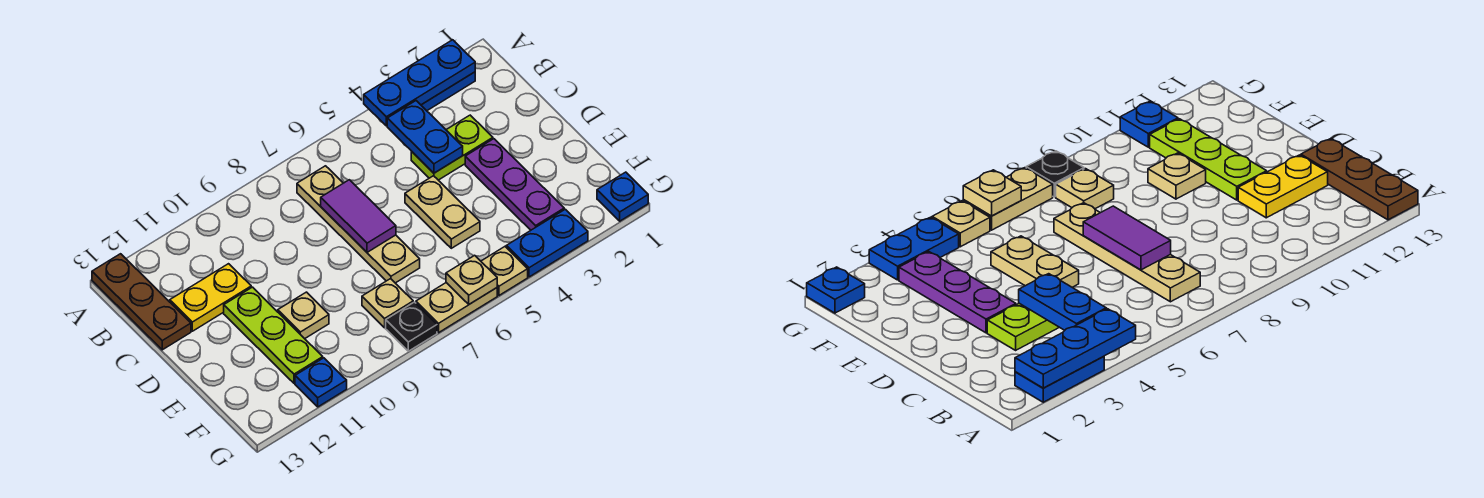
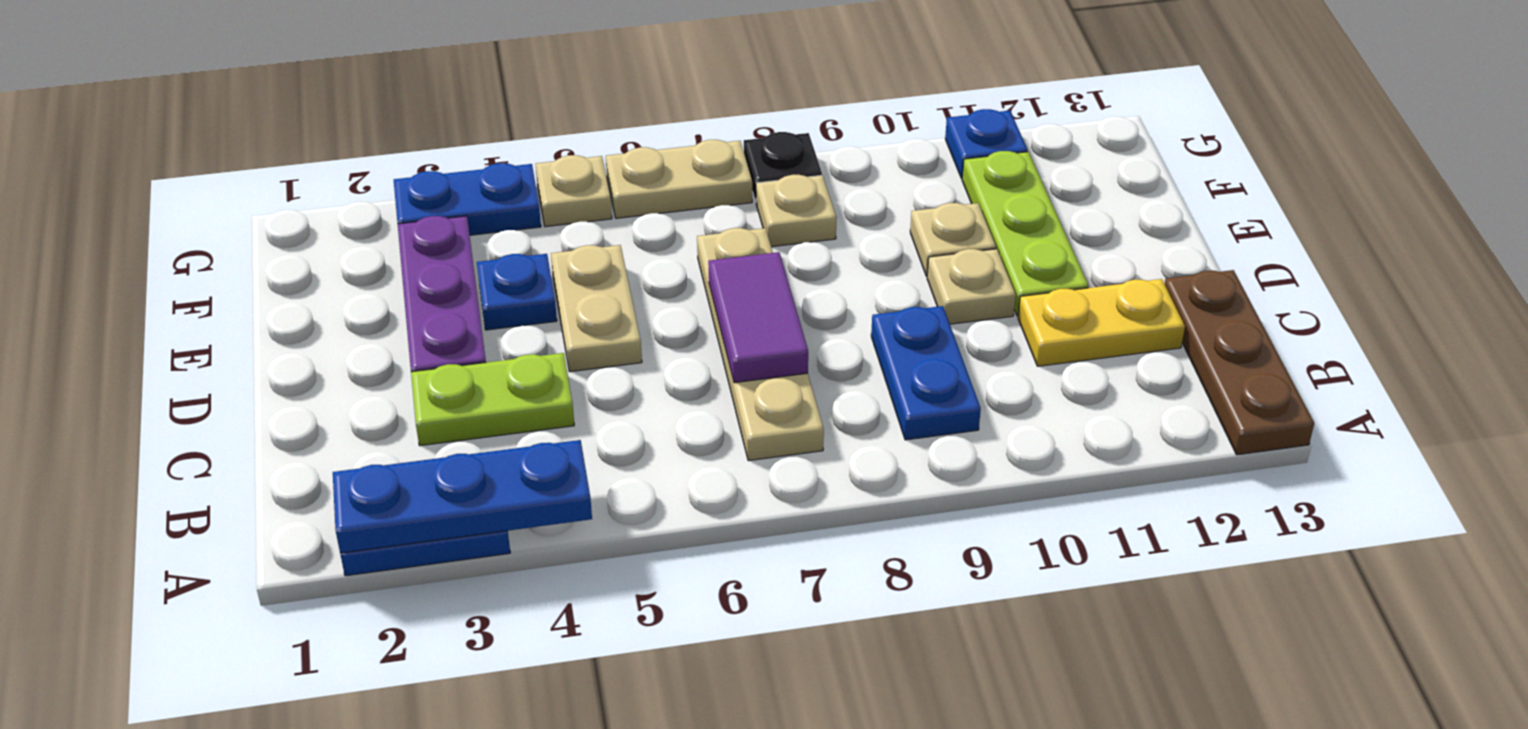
blue 1x2 plate [387,101,463,173] -> blue 1x2 plate moved to [871,306,981,440]
blue 1x1 plate [597,172,648,221] -> blue 1x1 plate moved to [477,254,557,330]
tan 1x1 plate [446,255,497,304] -> tan 1x1 plate moved to [927,249,1016,324]

